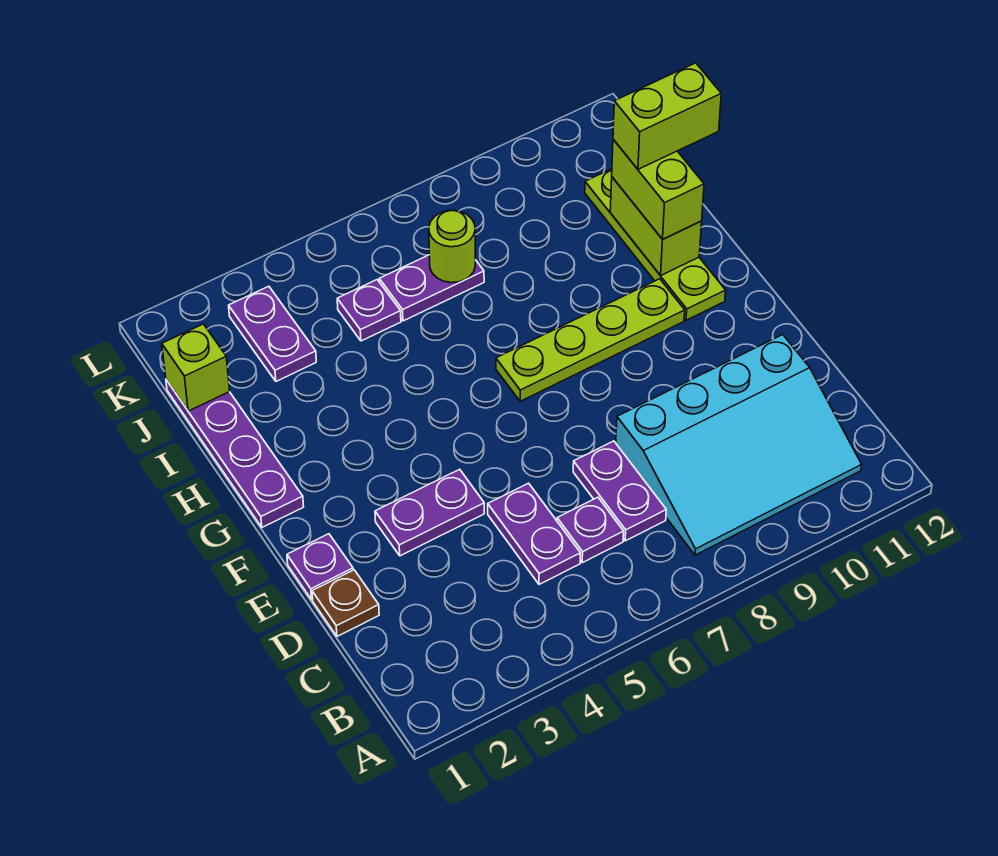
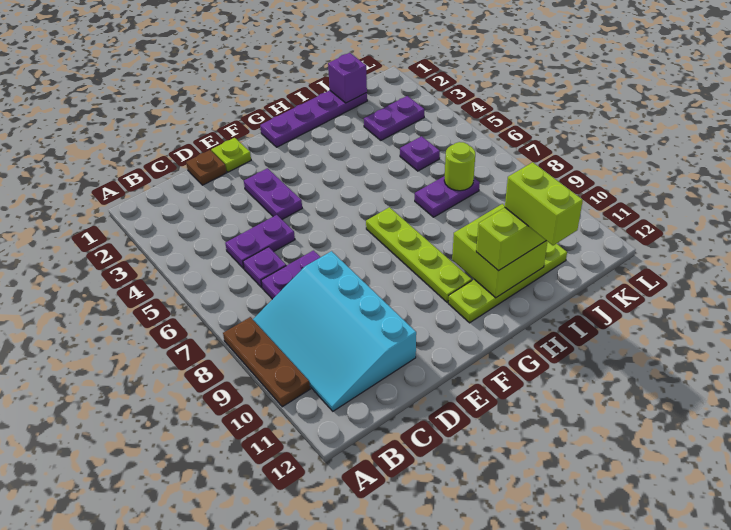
none -> brown 1x3 plate [223,317,310,407]
purple 1x1 plate [287,534,353,599] -> lime 1x1 plate [211,138,251,172]
lime 1x2 brick [610,177,702,276] -> lime 2x2 brick [452,204,548,298]
lime 1x1 brick [162,324,230,411] -> purple 1x1 brick [328,53,367,103]
purple 1x2 plate [379,255,484,321] -> purple 1x2 plate turned to [415,176,480,217]

